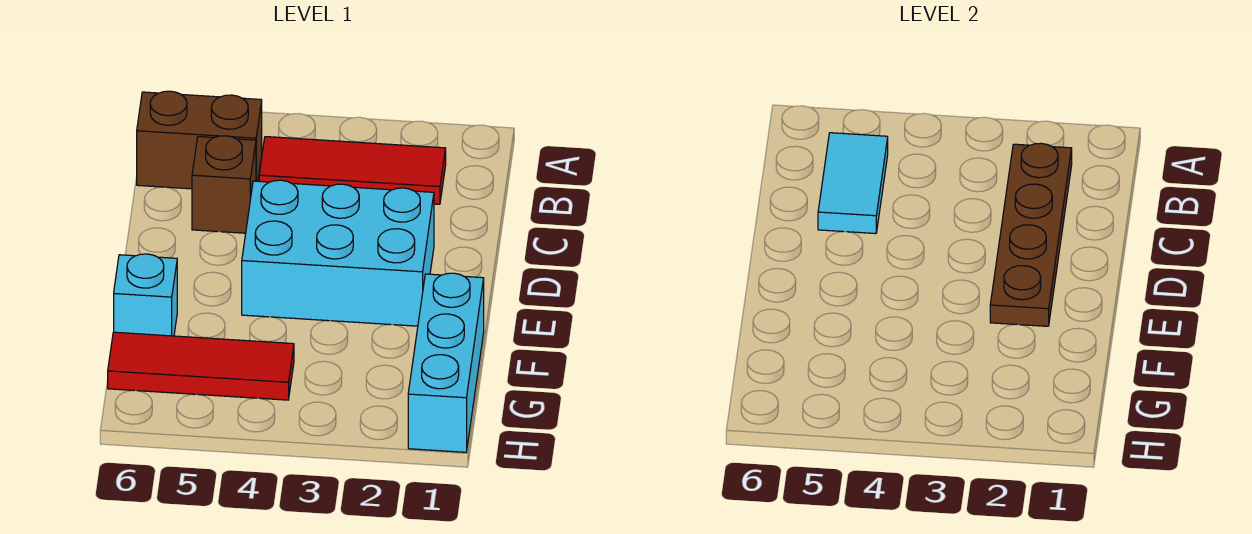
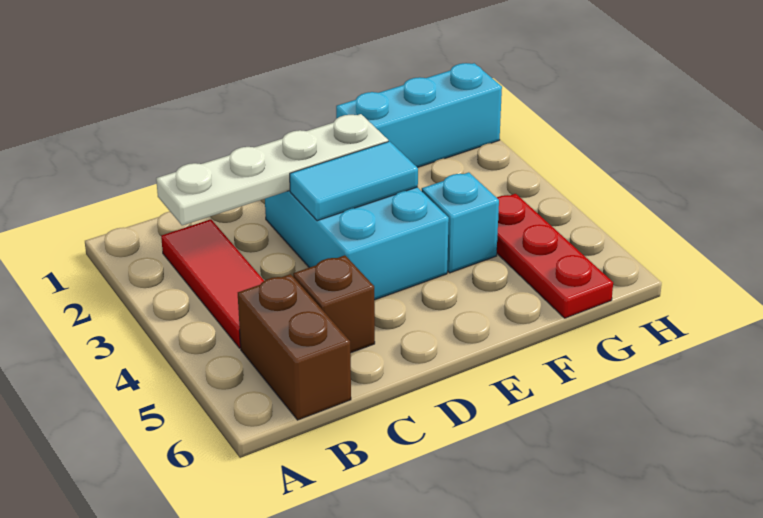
brown 1x4 plate [990,143,1072,326] -> white 1x4 plate [156,114,388,225]
cyan 1x2 tile [818,133,888,234] -> cyan 1x2 tile moved to [290,141,418,221]
cyan 1x1 brick [114,254,177,336] -> cyan 1x1 brick moved to [422,172,499,273]
red 1x3 tile [108,332,294,400] -> red 1x3 plate [497,194,613,318]

